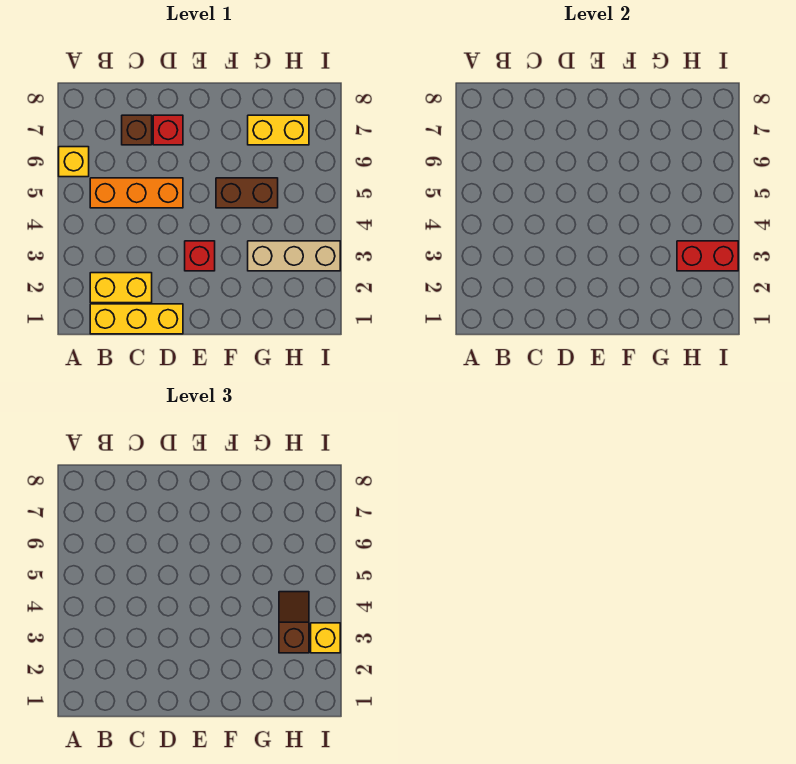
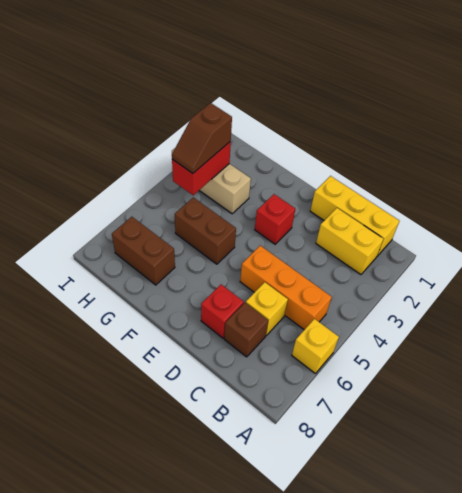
yellow 1x2 brick [248,115,309,145] -> brown 1x2 brick [112,217,175,285]
red 1x2 brick [677,241,738,271] -> red 1x2 brick turned to [172,141,231,195]
yellow 1x1 brick [311,623,340,653] -> yellow 1x1 brick moved to [246,282,288,336]

